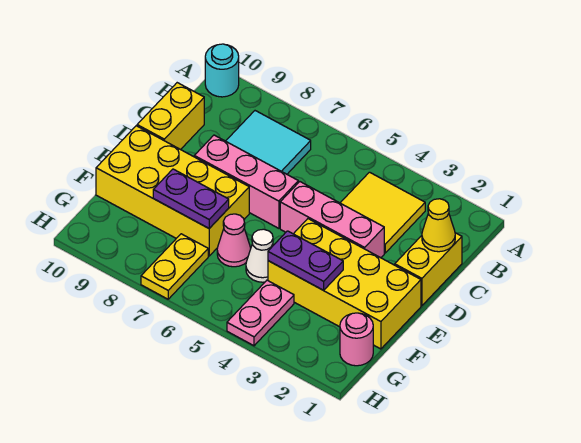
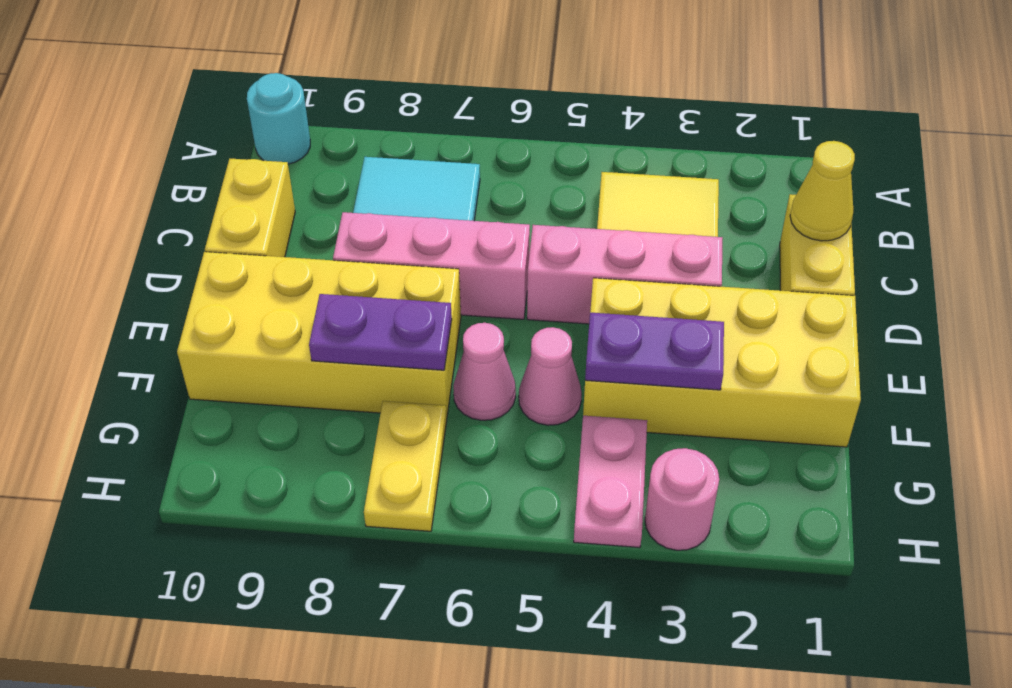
white 1x1 cone [246,229,273,282] -> pink 1x1 cone [519,327,582,425]
pink 1x1 round brick [340,313,373,366] -> pink 1x1 round brick moved to [645,448,719,550]

